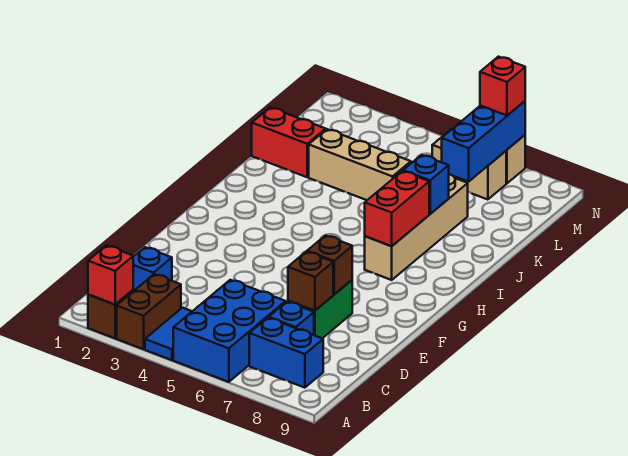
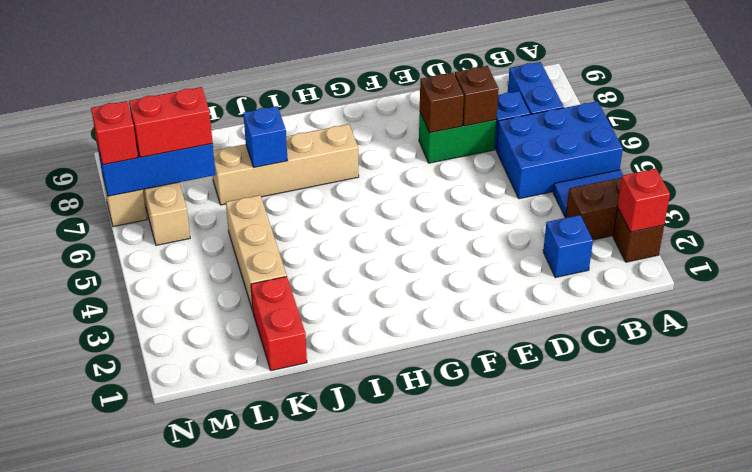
red 1x2 brick [365,171,429,246] -> red 1x2 brick moved to [129,87,213,157]

